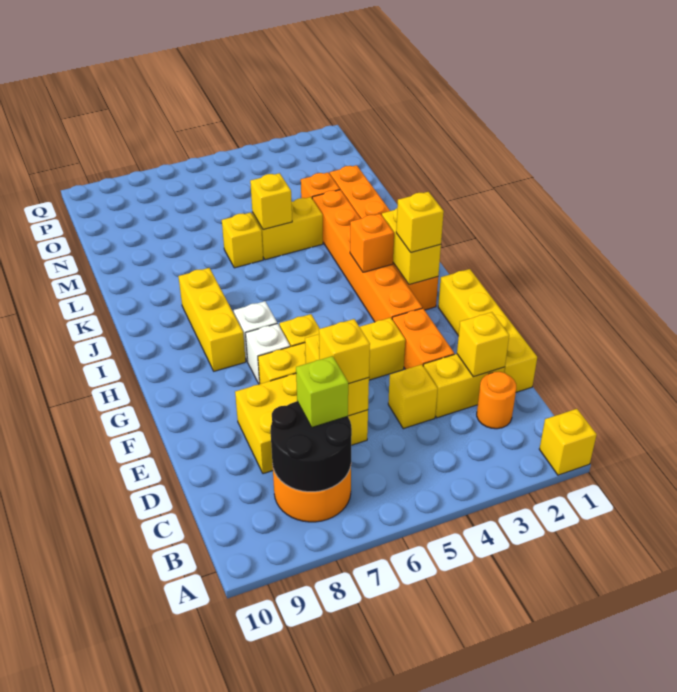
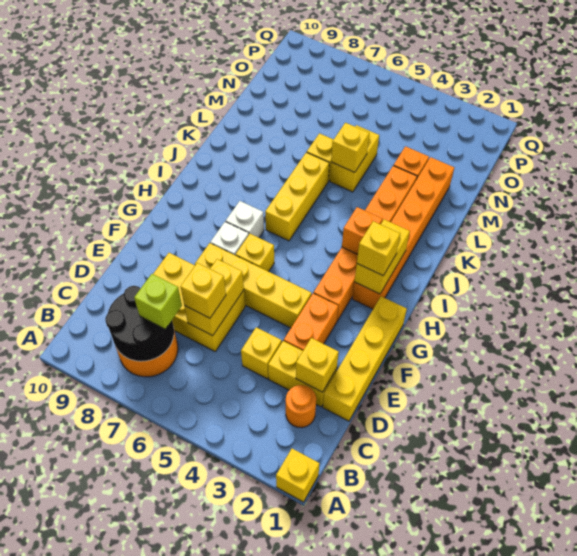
yellow 1x3 brick [178,268,246,371] -> yellow 1x3 brick moved to [265,152,329,241]
yellow 1x2 brick [252,197,323,260] -> yellow 1x2 brick turned to [330,125,379,192]

